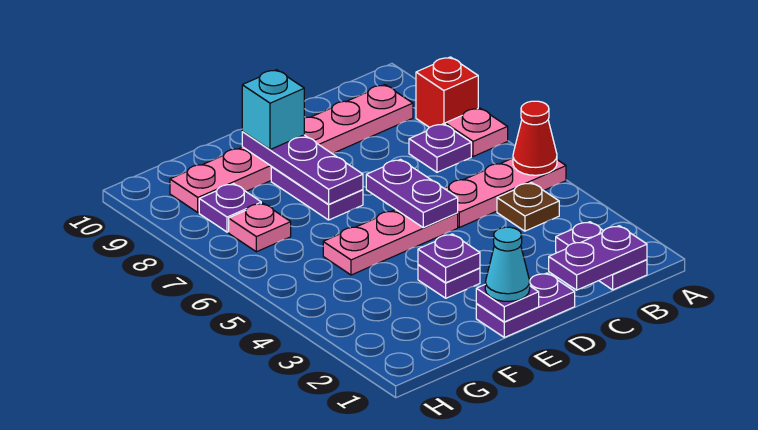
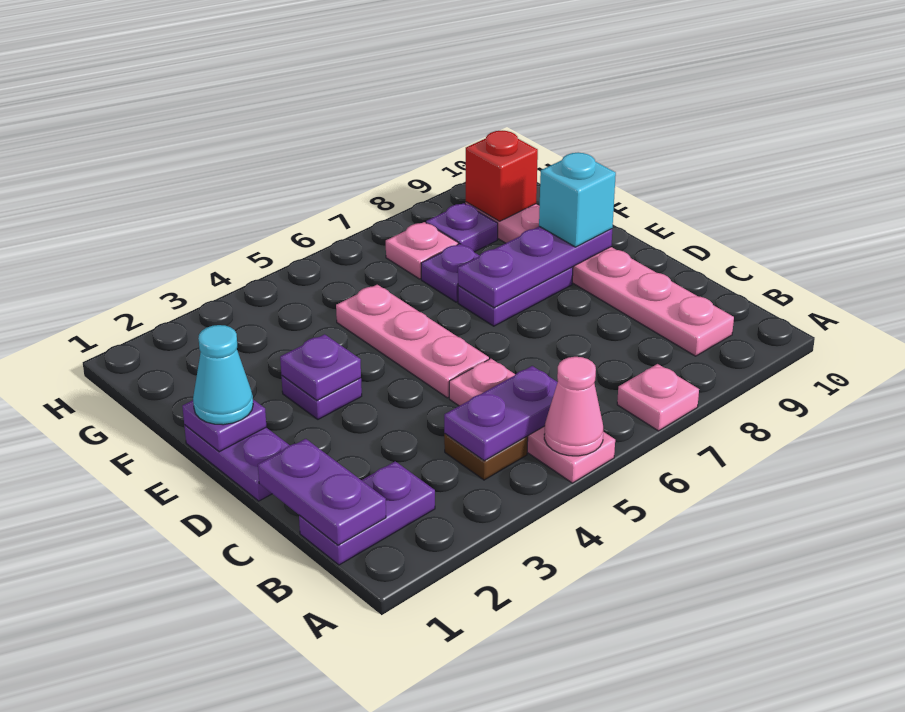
red 1x1 cone [513,101,557,175] -> pink 1x1 cone [544,357,603,456]
red 1x1 brick [416,57,478,128] -> red 1x1 brick moved to [466,131,538,221]
purple 1x1 plate [409,124,471,172] -> purple 1x1 plate moved to [421,244,480,302]
purple 1x2 plate [366,160,458,228] -> purple 1x2 plate moved to [444,366,558,461]

